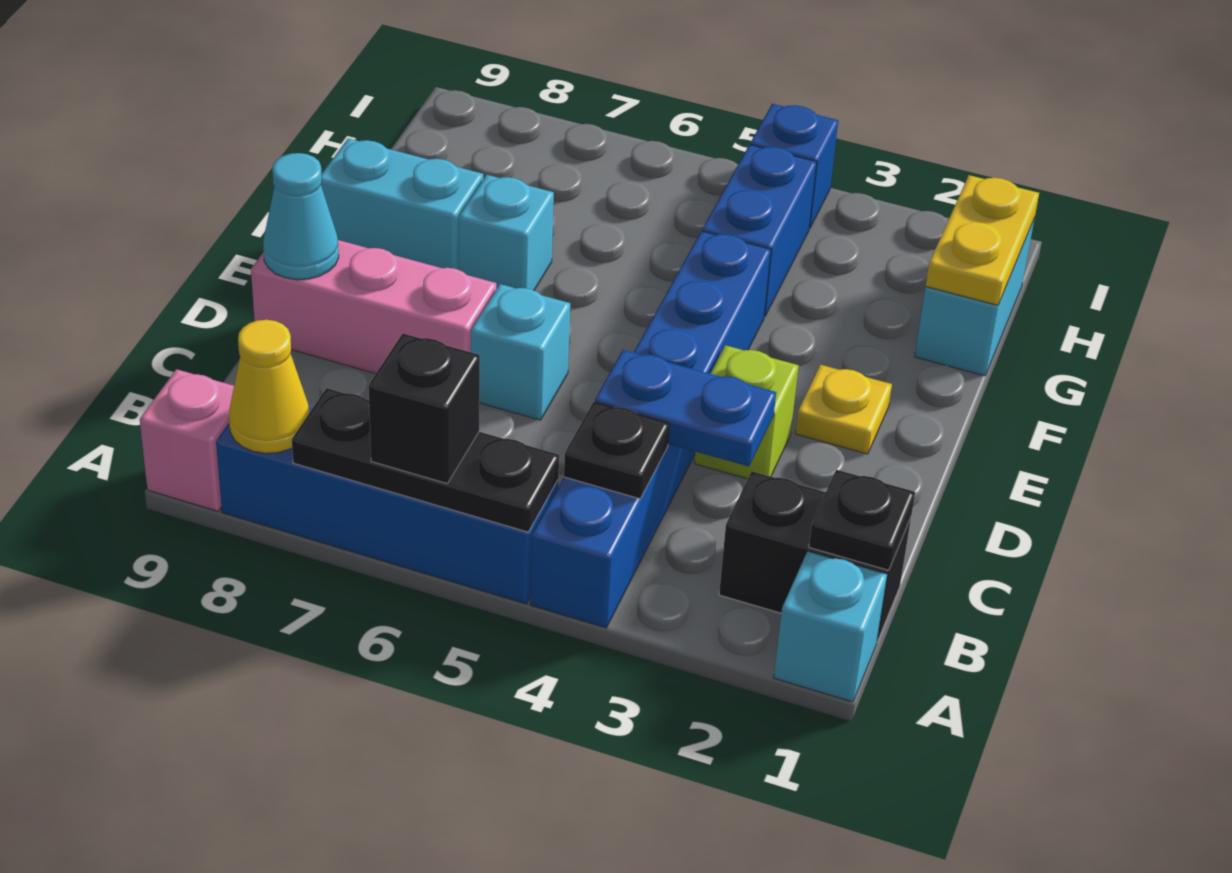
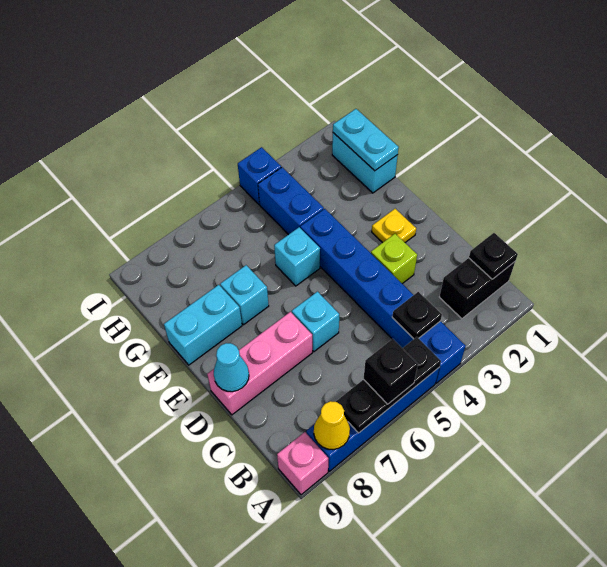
cyan 1x1 brick [774,551,887,702] -> cyan 1x1 brick moved to [274,227,320,286]
blue 1x2 plate [595,350,776,467] -> none
yellow 1x2 plate [926,175,1039,305] -> cyan 1x2 plate [333,109,399,171]

